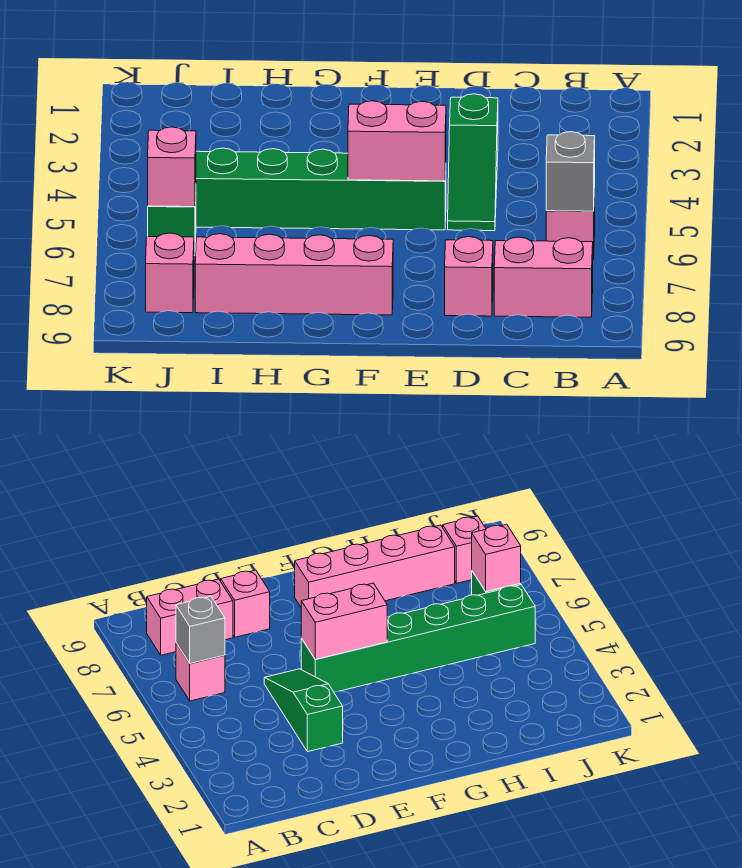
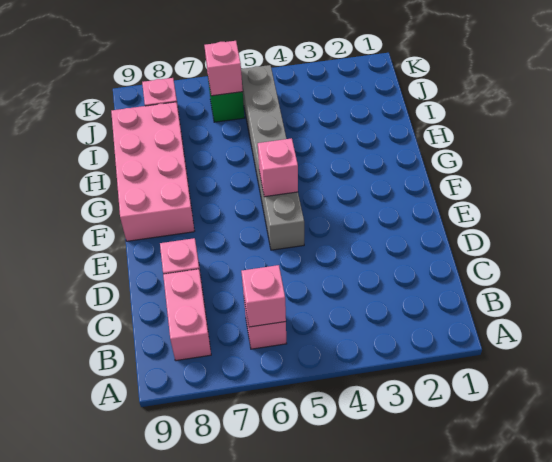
grey 1x1 brick [546,132,595,211] -> pink 1x1 brick [241,265,286,327]
green 1x3 slope [448,94,498,231] -> none
green 1x6 brick [196,148,446,230] -> grey 1x6 brick [241,65,304,250]
pink 1x2 brick [348,101,446,181] -> pink 1x1 brick [258,138,298,197]
pink 1x4 brick [195,234,393,315] -> pink 2x4 brick [111,102,194,241]

